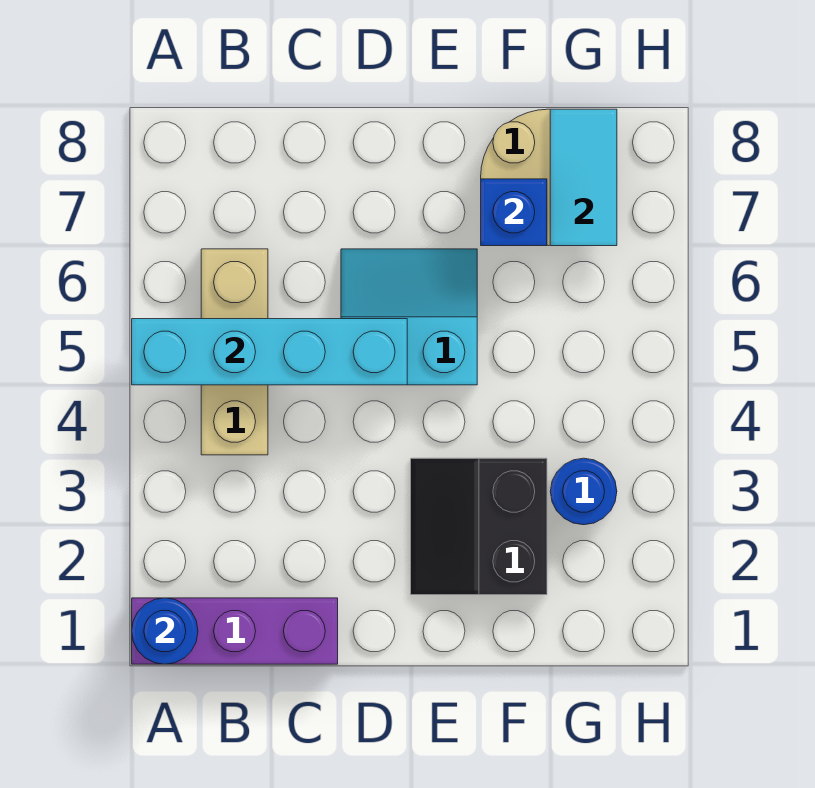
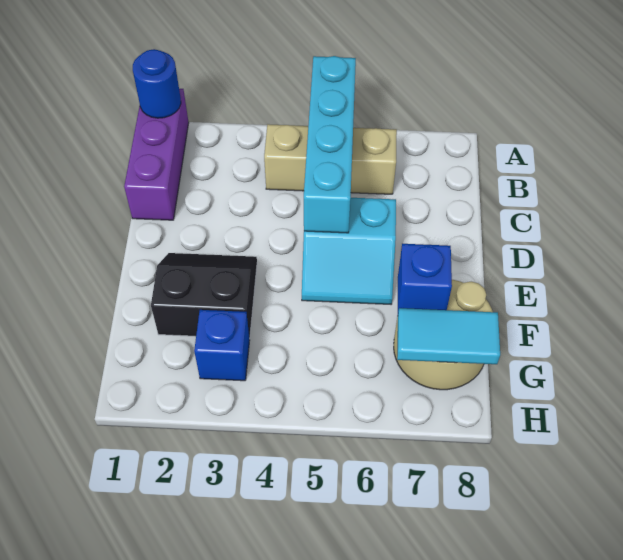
cyan 2x2 slope [341,249,477,385] -> cyan 2x2 slope turned to [302,198,396,304]
blue 1x1 round brick [550,458,617,525] -> blue 1x1 brick [194,310,250,381]

